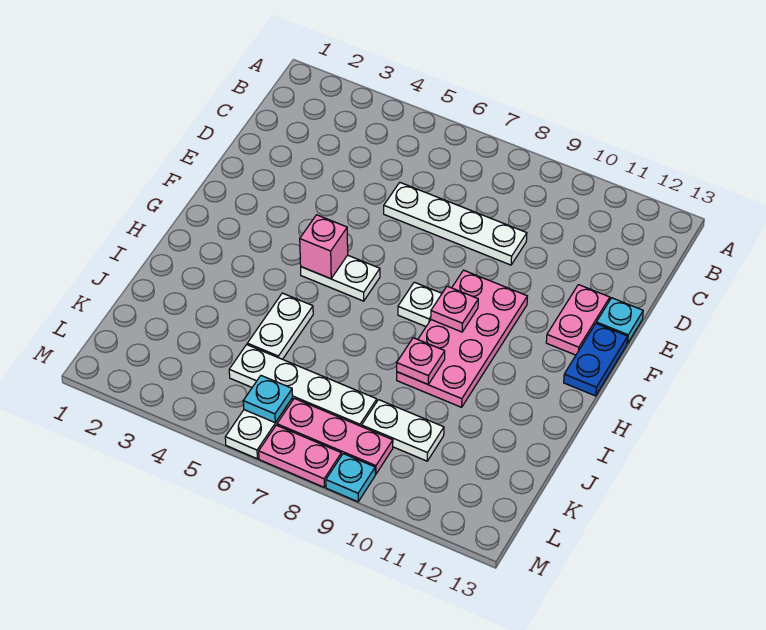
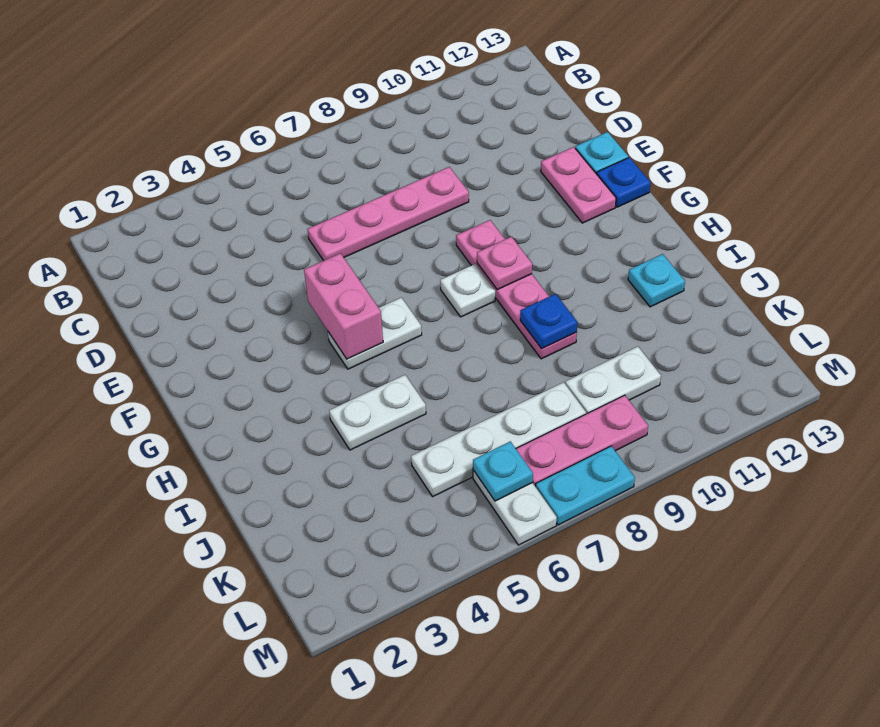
white 1x4 plate [384,183,527,265] -> pink 1x4 plate [307,167,469,261]
pink 2x4 plate [397,270,527,407] -> pink 1x4 plate [456,220,577,359]
blue 1x2 plate [564,324,628,396] -> blue 1x1 plate [597,157,651,207]
pink 1x1 brick [300,215,348,279] -> pink 1x2 brick [304,253,383,359]
white 1x2 plate [247,293,313,359] -> white 1x2 plate turned to [329,375,426,450]
pink 1x1 plate [397,338,445,384] -> blue 1x1 plate [520,294,577,349]
pink 1x2 plate [259,425,341,487] -> cyan 1x2 plate [536,446,635,525]
cyan 1x1 plate [326,454,375,502] -> cyan 1x1 plate moved to [628,254,685,307]

